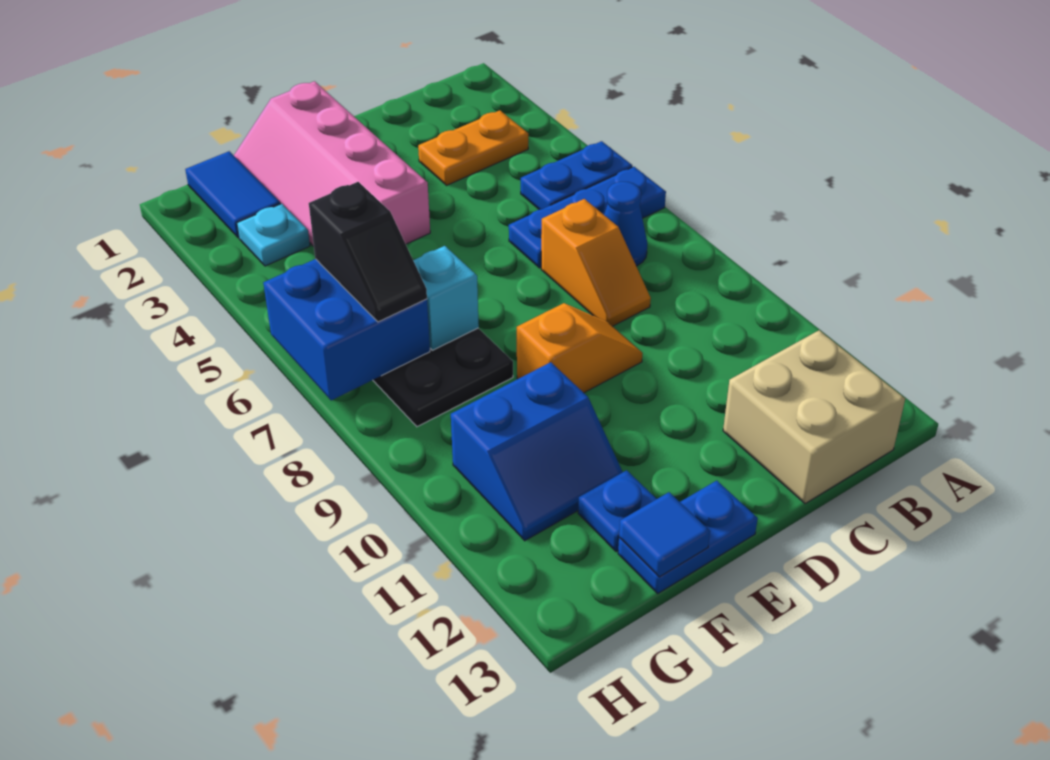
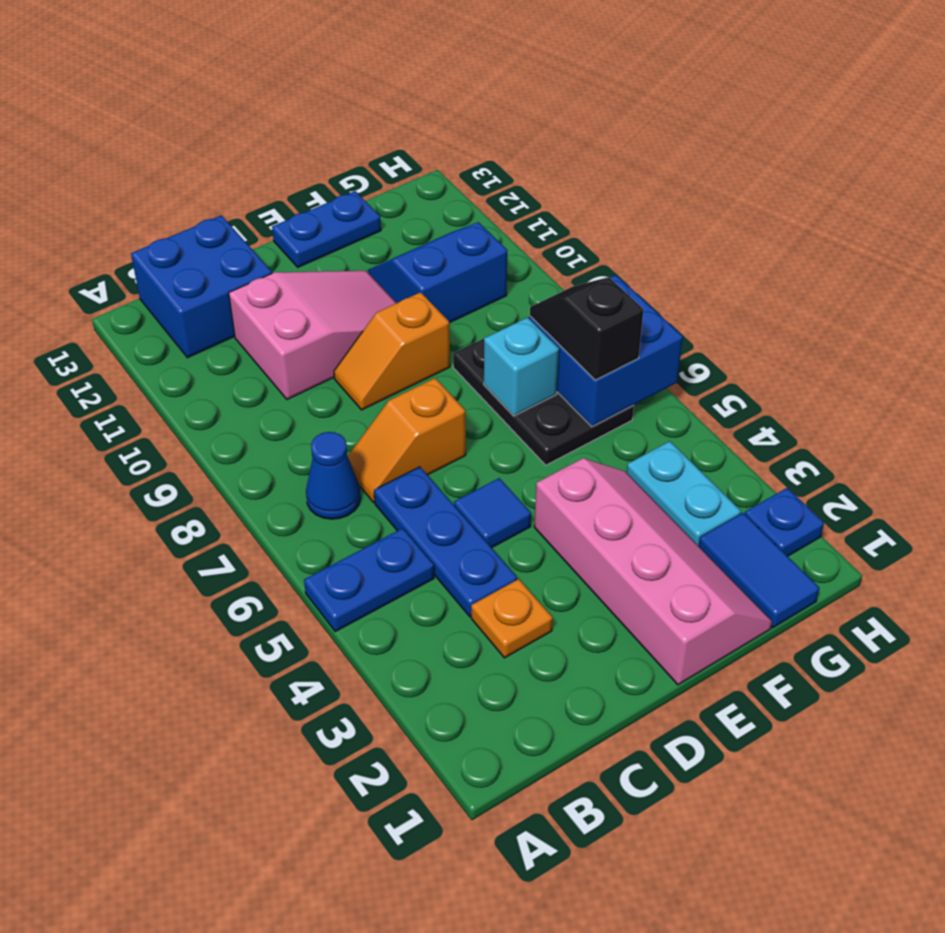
blue 1x3 plate [509,167,666,268] -> blue 1x3 plate turned to [374,467,517,617]
orange 1x2 plate [418,110,528,185] -> orange 1x1 plate [471,579,553,658]
tan 2x2 brick [723,330,905,504] -> blue 2x2 brick [131,215,272,358]
orange 1x2 slope [541,199,651,326] -> orange 1x2 slope turned to [348,378,466,502]
none -> pink 2x3 slope [229,271,396,399]
blue 1x1 plate [578,470,656,552] -> blue 1x1 plate moved to [745,488,824,556]
blue 1x1 tile [619,492,710,577] -> blue 1x1 tile moved to [454,478,531,548]
cyan 1x1 plate [237,204,310,266] -> cyan 1x2 plate [627,441,741,546]

